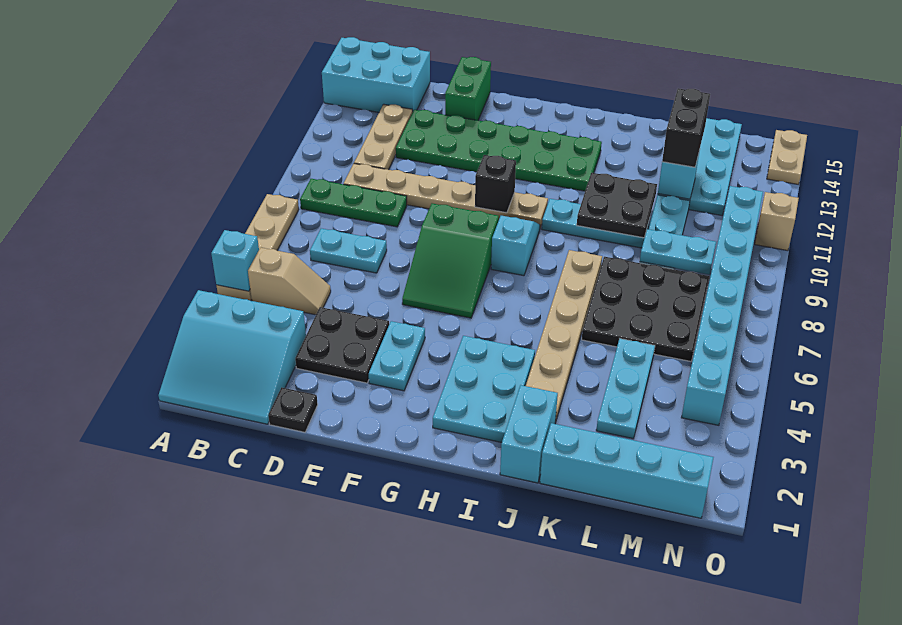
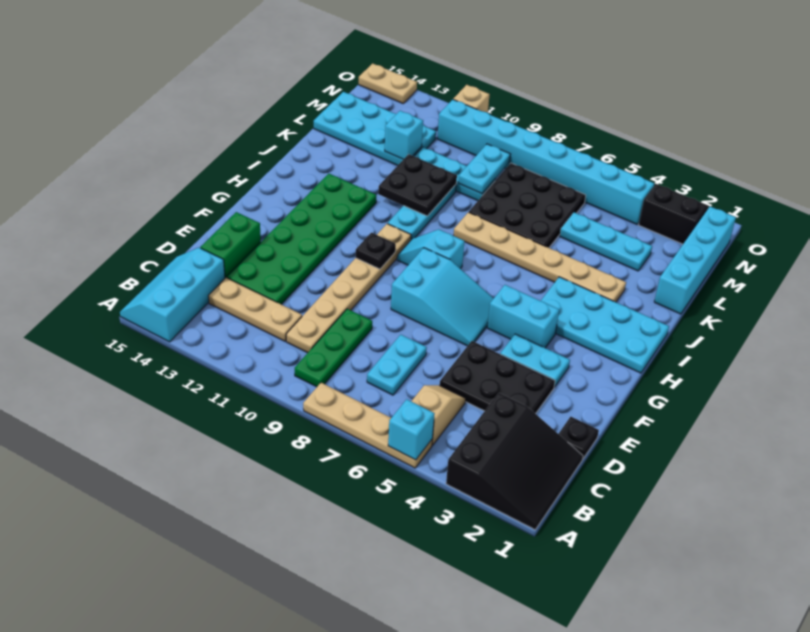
cyan 3x3 slope [159,290,306,424] -> black 3x3 slope [446,393,583,530]
cyan 2x3 brick [322,37,430,112] -> cyan 2x3 slope [120,248,225,342]
black 2x2 plate [295,307,389,383] -> black 2x3 plate [440,341,555,414]
green 1x2 brick [445,57,491,120] -> green 1x2 brick turned to [200,212,261,278]
green 2x3 slope [402,203,499,318] -> cyan 2x3 slope [391,248,494,346]
black 1x1 brick [475,155,516,213] -> black 1x1 plate [355,233,396,269]
cyan 2x3 plate [433,336,535,442] -> cyan 2x4 plate [541,277,669,373]
cyan 1x2 brick [500,385,558,483] -> cyan 1x2 brick moved to [487,285,559,348]
black 1x2 brick [662,88,710,167] -> black 1x2 brick moved to [639,184,708,244]

